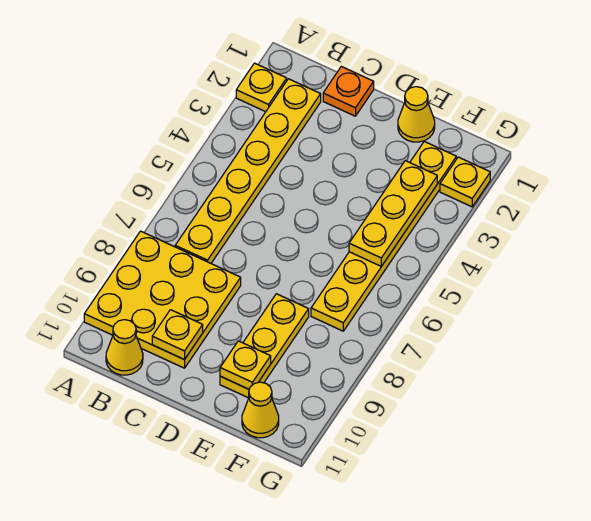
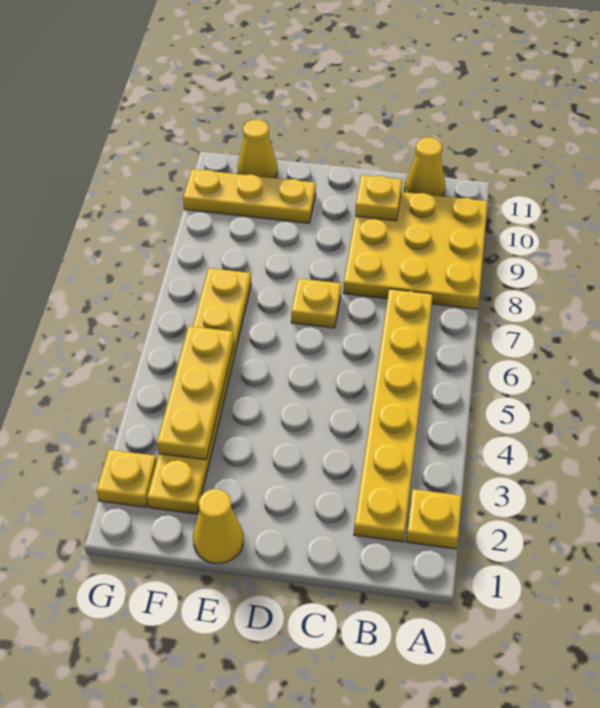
orange 1x1 plate [323,66,374,116] -> none
yellow 1x3 plate [220,294,309,398] -> yellow 1x3 plate turned to [183,169,316,223]
yellow 1x1 plate [220,341,271,389] -> yellow 1x1 plate moved to [291,278,341,328]

